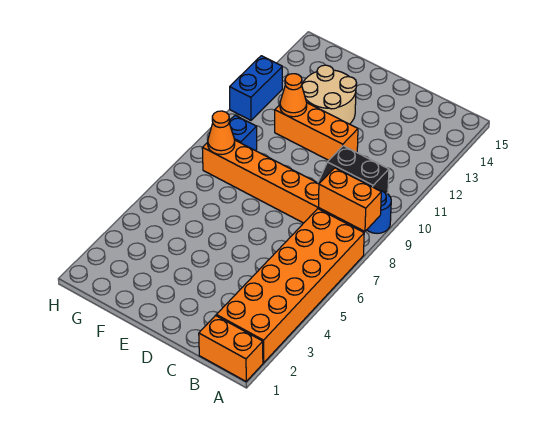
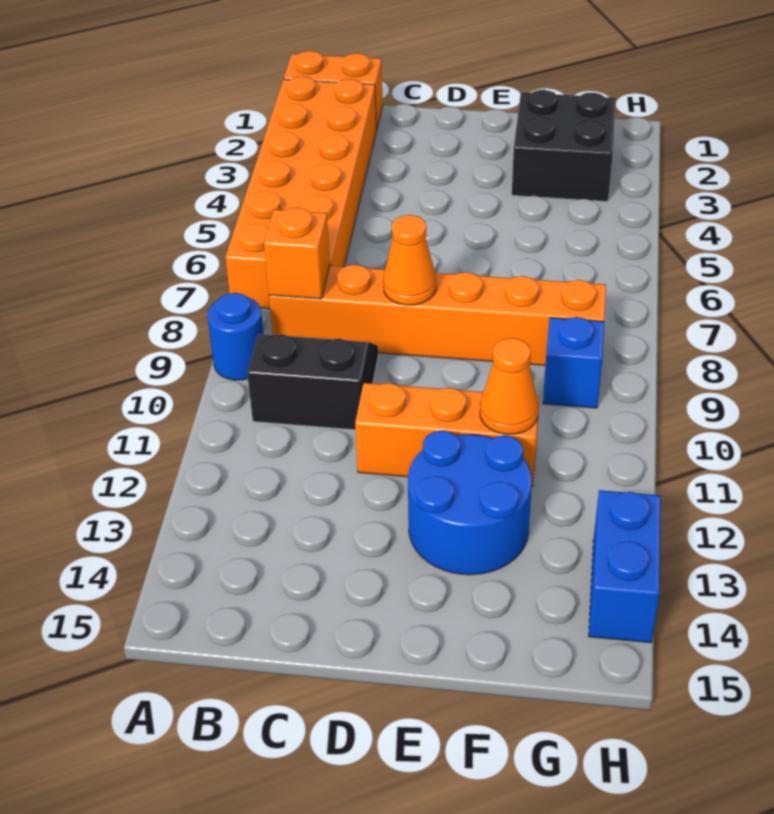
orange 1x2 brick [319,168,381,231] -> orange 1x1 brick [264,208,330,299]
tan 2x2 round brick [302,65,357,124] -> blue 2x2 round brick [408,431,532,575]
none -> black 2x2 brick [512,90,616,202]
orange 1x1 cone [208,111,235,155] -> orange 1x1 cone moved to [383,215,436,305]
blue 1x2 brick [230,56,282,120] -> blue 1x2 brick moved to [589,490,661,643]

